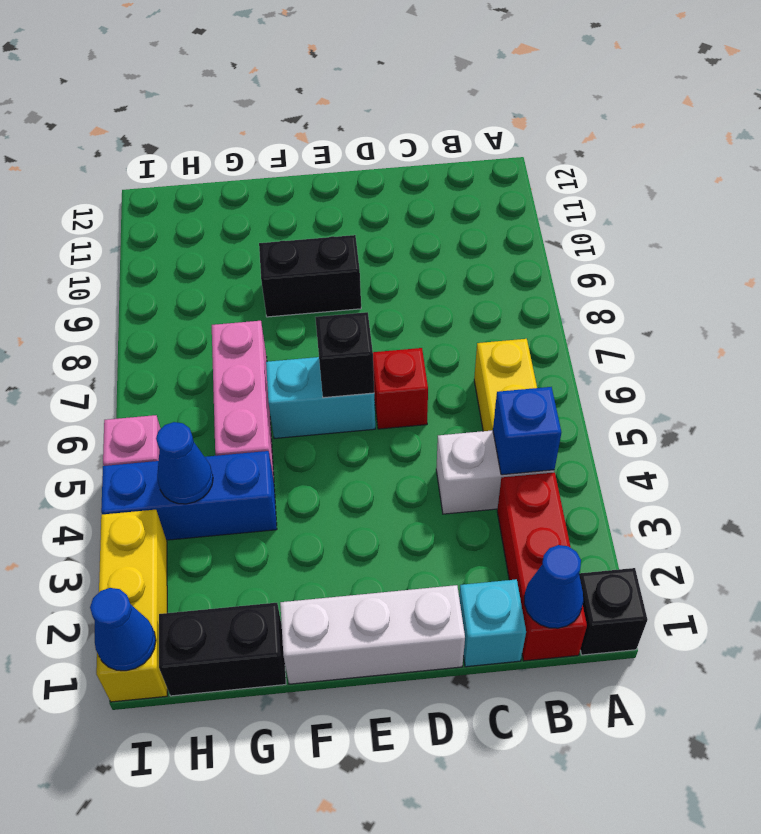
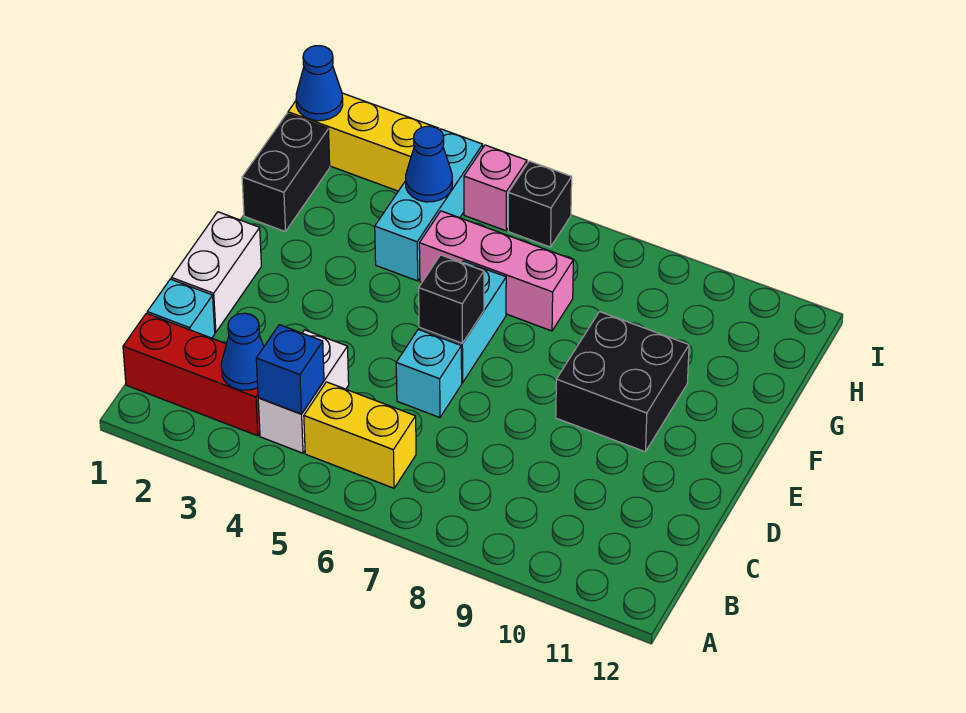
black 1x1 brick [579,568,647,655] -> black 1x1 brick moved to [508,161,572,247]
blue 1x1 cone [524,545,583,628] -> blue 1x1 cone moved to [221,313,264,390]
white 1x3 brick [280,585,465,684] -> white 1x2 brick [171,212,261,332]
red 1x1 brick [373,348,428,429] -> cyan 1x1 brick [396,329,462,418]
black 1x2 brick [259,235,361,317] -> black 2x2 brick [556,312,689,452]
blue 1x3 brick [101,451,277,540] -> cyan 1x3 brick [375,129,483,281]

